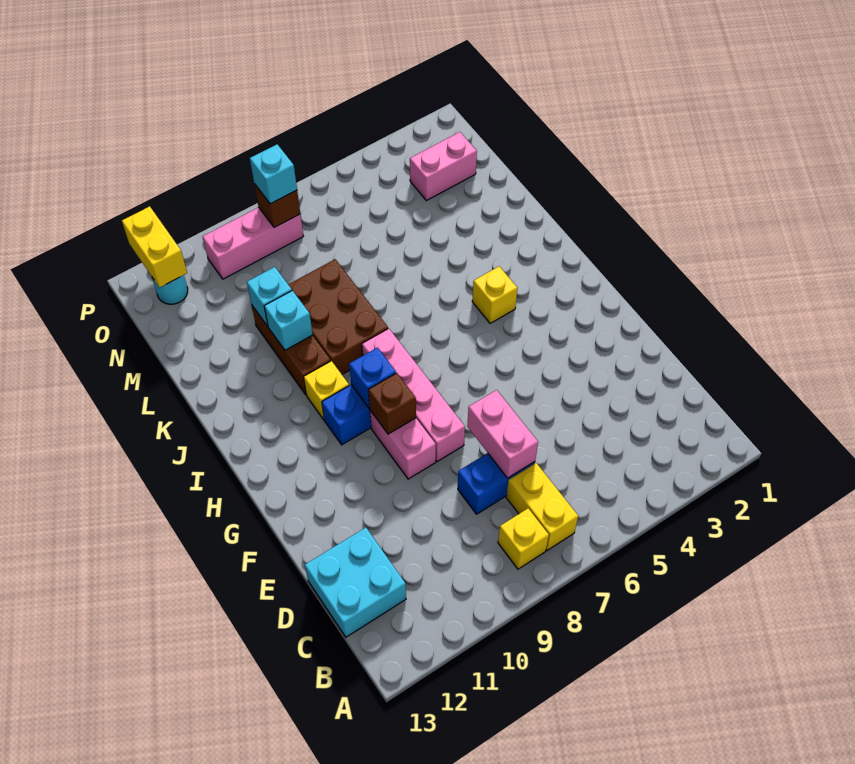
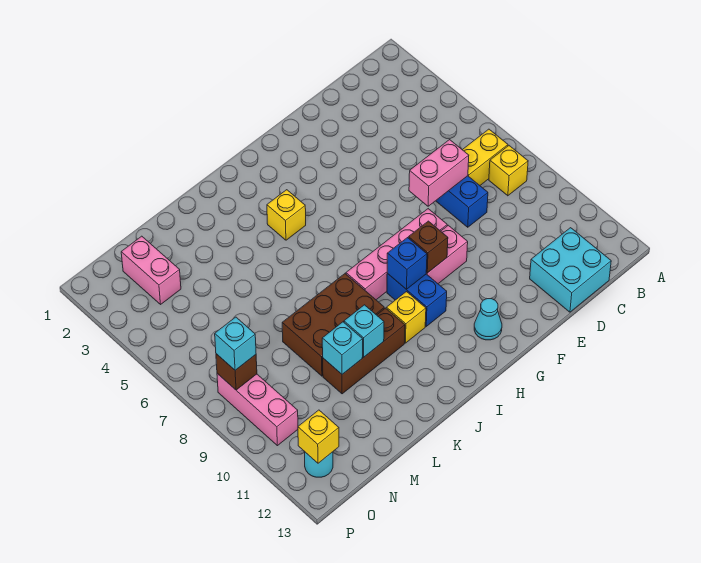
none -> cyan 1x1 cone [474,299,502,340]
yellow 1x2 brick [122,206,187,288] -> yellow 1x1 brick [298,410,339,463]

